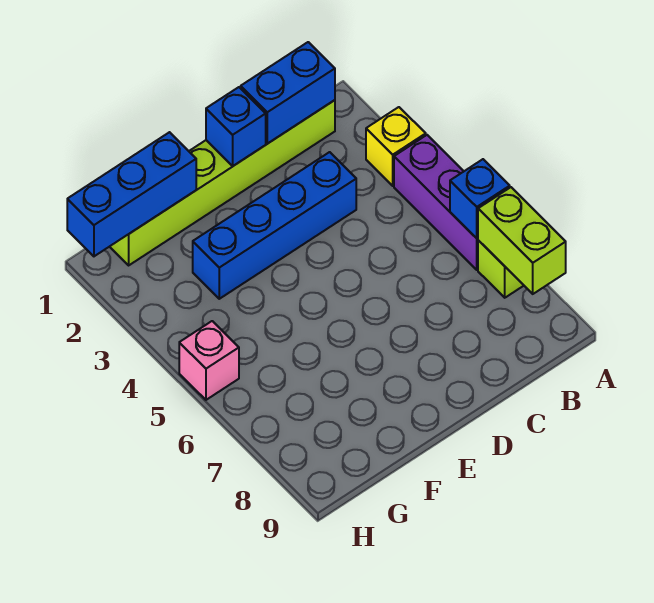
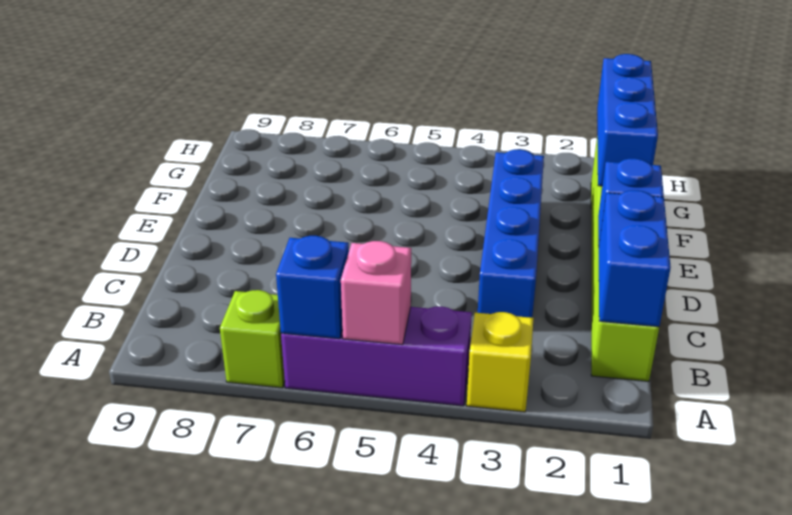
lime 1x2 brick [478,187,566,294] -> none
pink 1x1 brick [179,321,239,400] -> pink 1x1 brick moved to [341,241,411,345]

